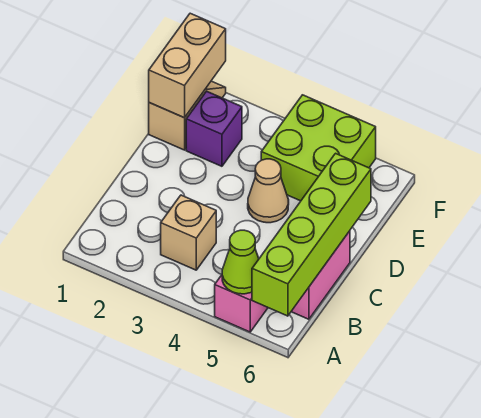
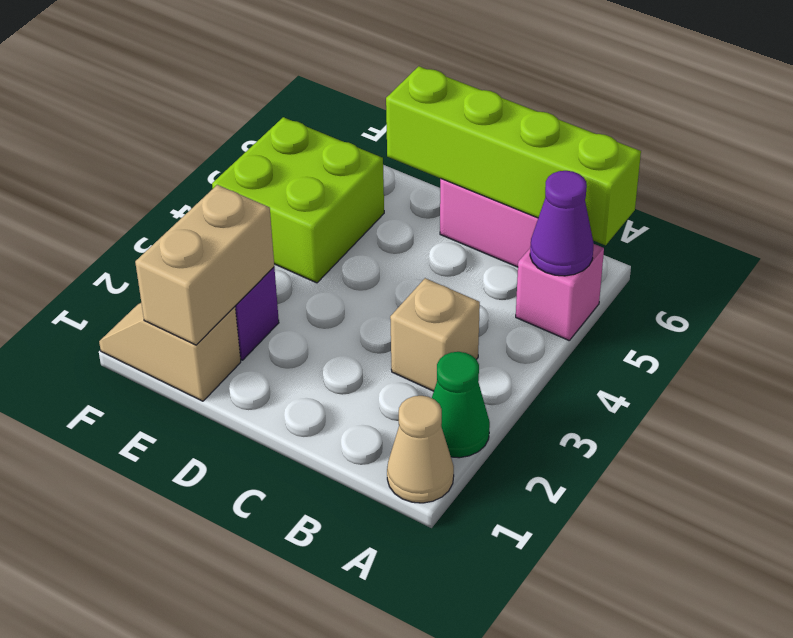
none -> green 1x1 cone [432,352,490,458]
lime 1x1 cone [222,230,259,294] -> purple 1x1 cone [530,171,594,276]
tan 1x1 cone [248,159,289,223] -> tan 1x1 cone moved to [387,396,454,503]
tan 1x2 brick [149,13,226,118] -> tan 1x2 brick turned to [135,185,274,345]

